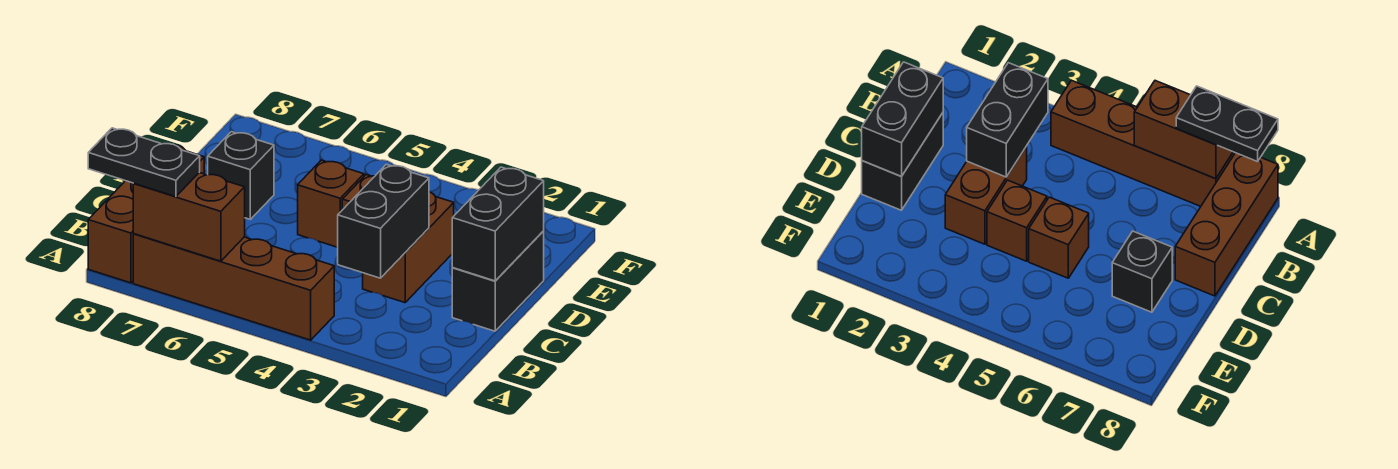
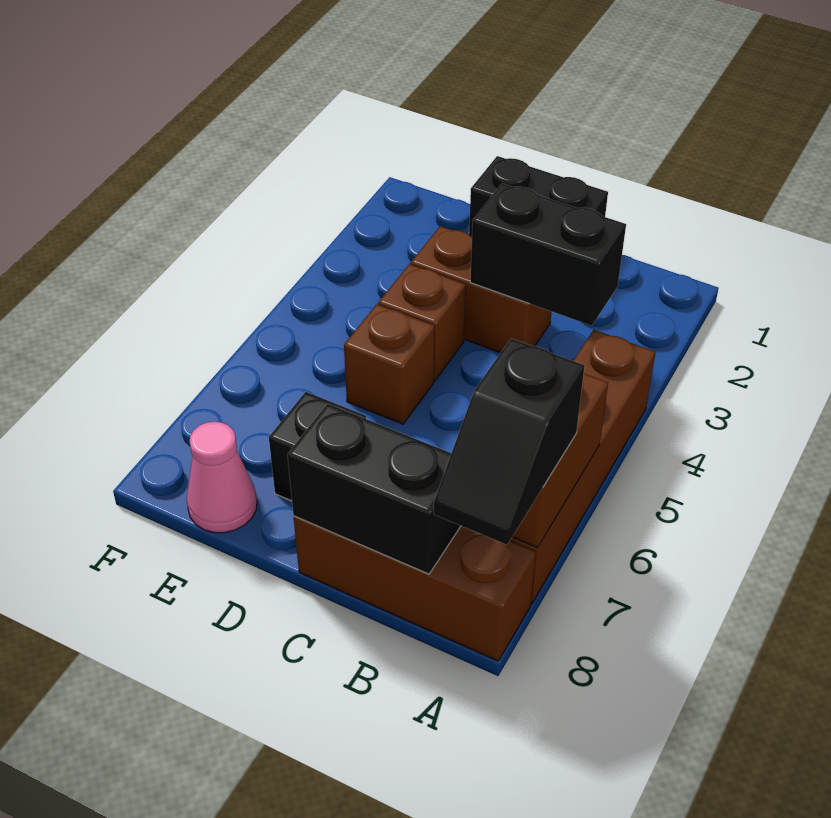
black 1x2 plate [88,128,200,197] -> black 1x2 slope [434,338,585,545]
black 1x2 brick [452,167,544,281] -> black 1x2 brick moved to [287,404,461,574]
none -> pink 1x1 cone [187,422,257,533]

